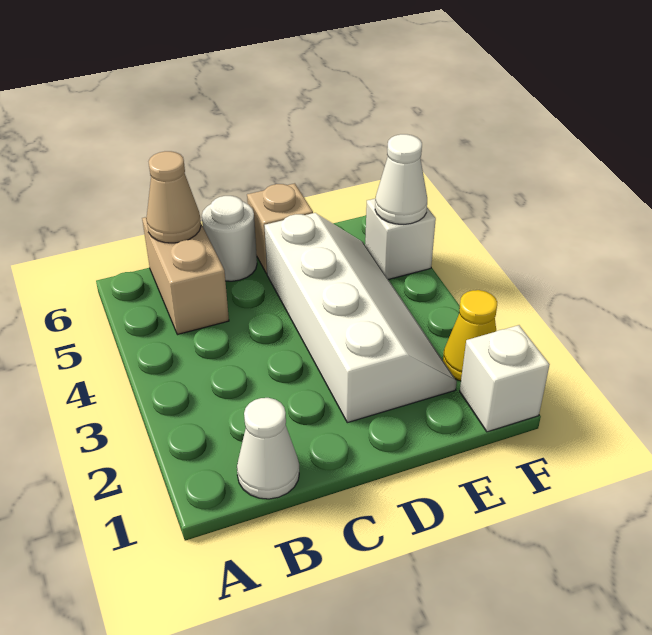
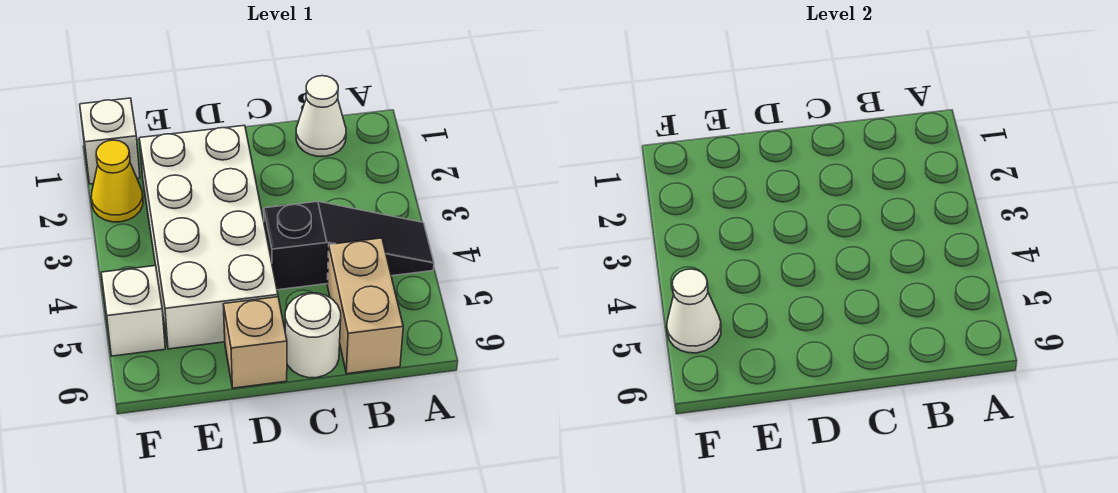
none -> black 1x3 slope [264,201,434,290]
tan 1x1 cone [146,151,201,243] -> none
white 2x4 slope [265,213,457,423] -> white 2x4 brick [139,125,278,349]

